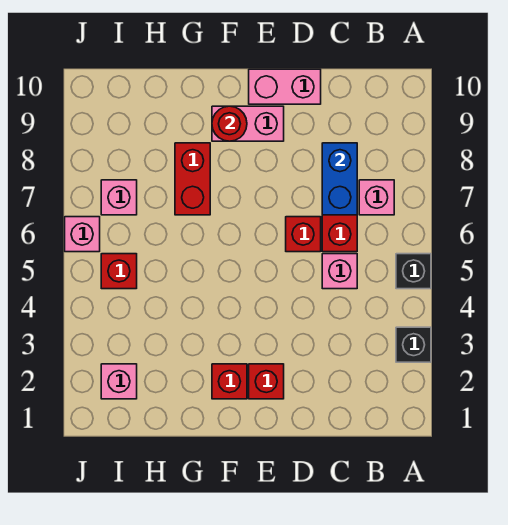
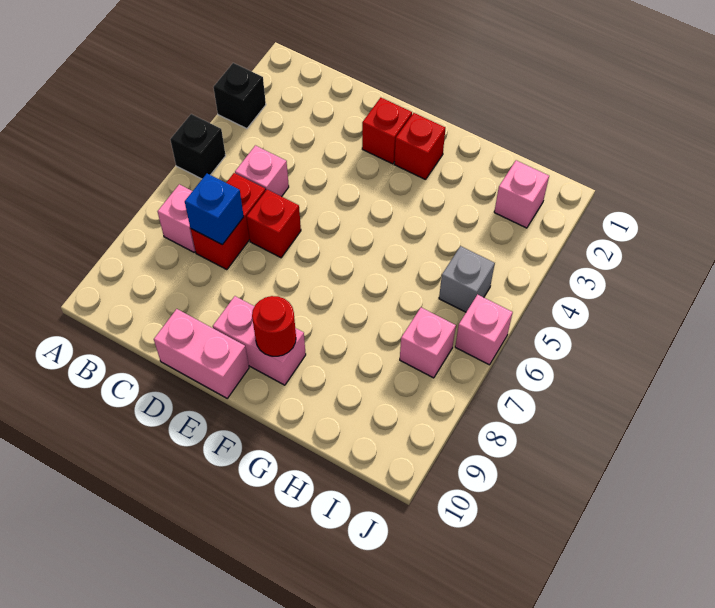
blue 1x2 brick [322,143,357,215] -> blue 1x1 brick [185,174,244,245]
red 1x2 brick [175,143,210,215] -> none
red 1x1 brick [101,254,137,289] -> grey 1x1 brick [439,246,495,312]

